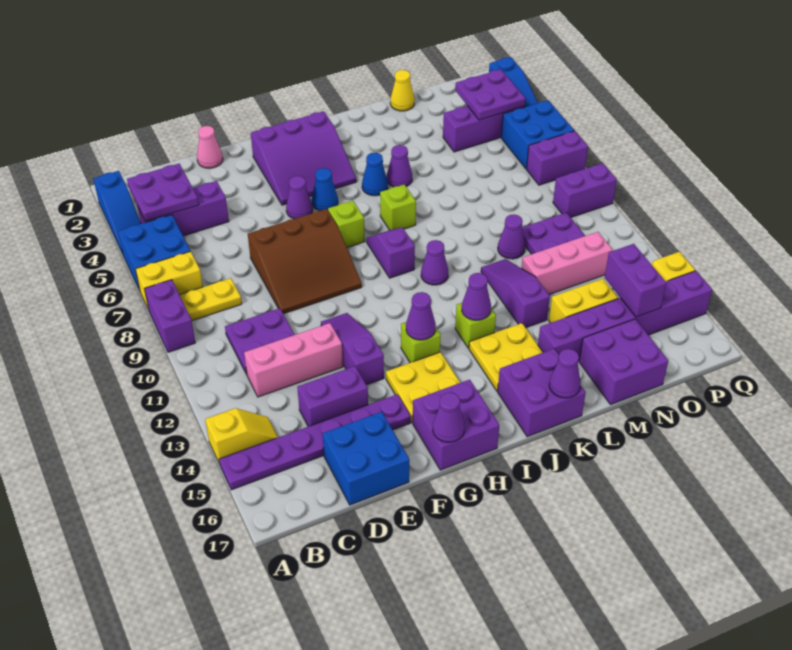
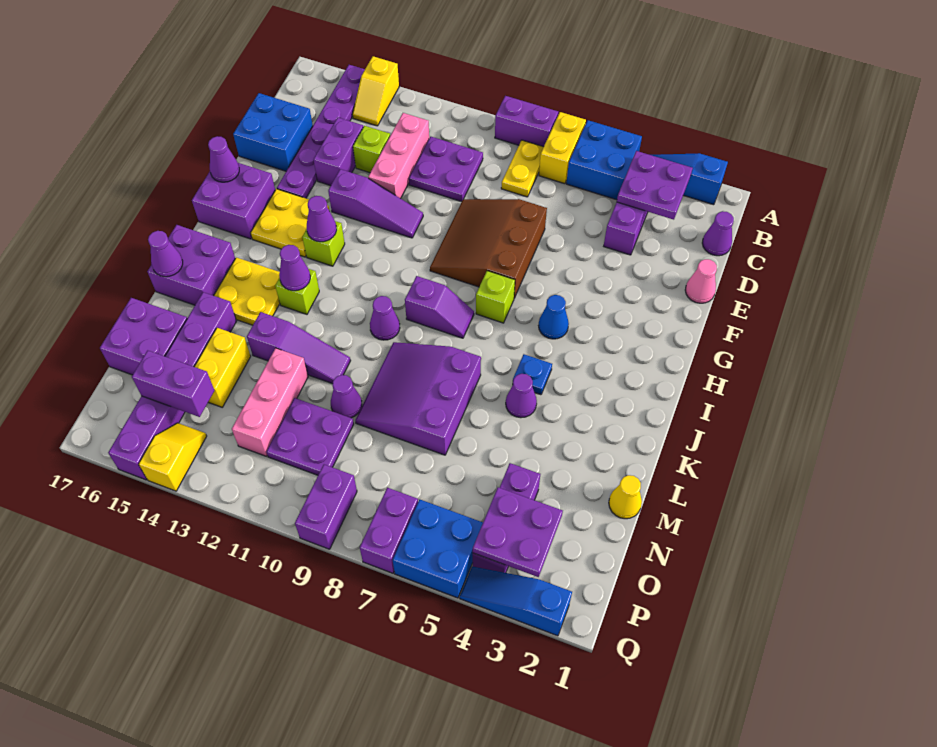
purple 3x3 slope [251,111,356,205] -> purple 3x3 slope moved to [355,342,481,455]
purple 1x1 cone [286,176,313,219] -> purple 1x1 cone moved to [702,211,734,256]
blue 1x1 cone [362,153,388,196] -> blue 1x1 plate [513,354,552,395]
lime 1x1 brick [380,185,416,230] -> lime 1x1 brick moved to [353,126,390,173]

